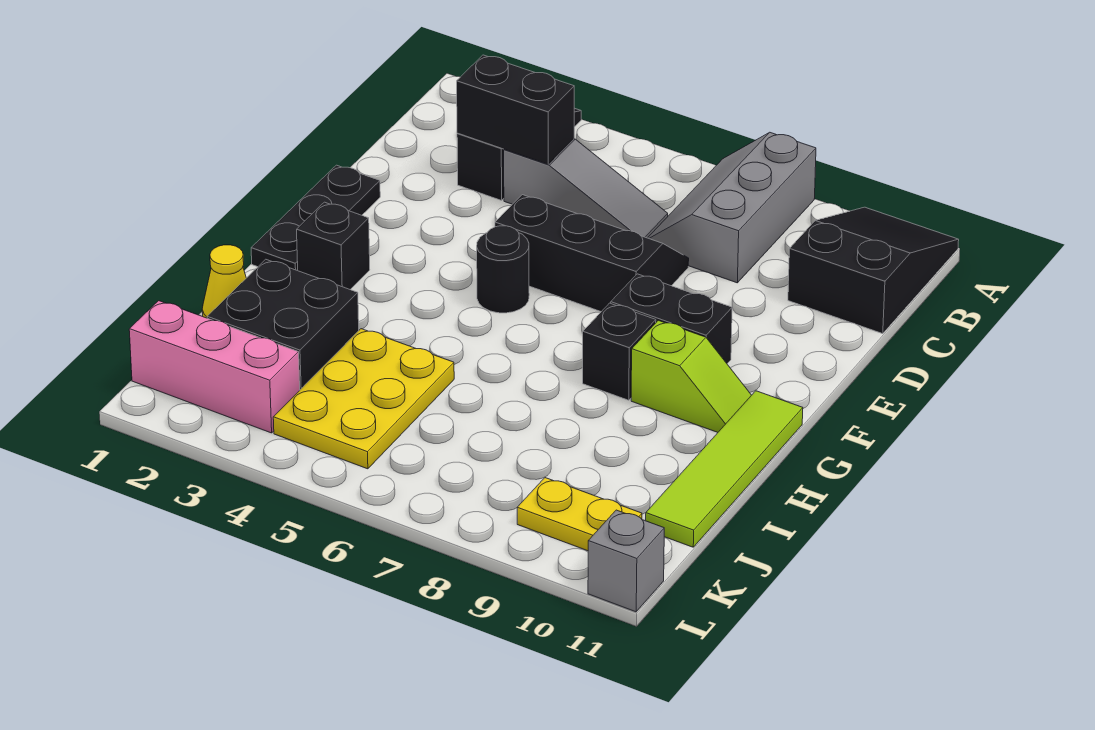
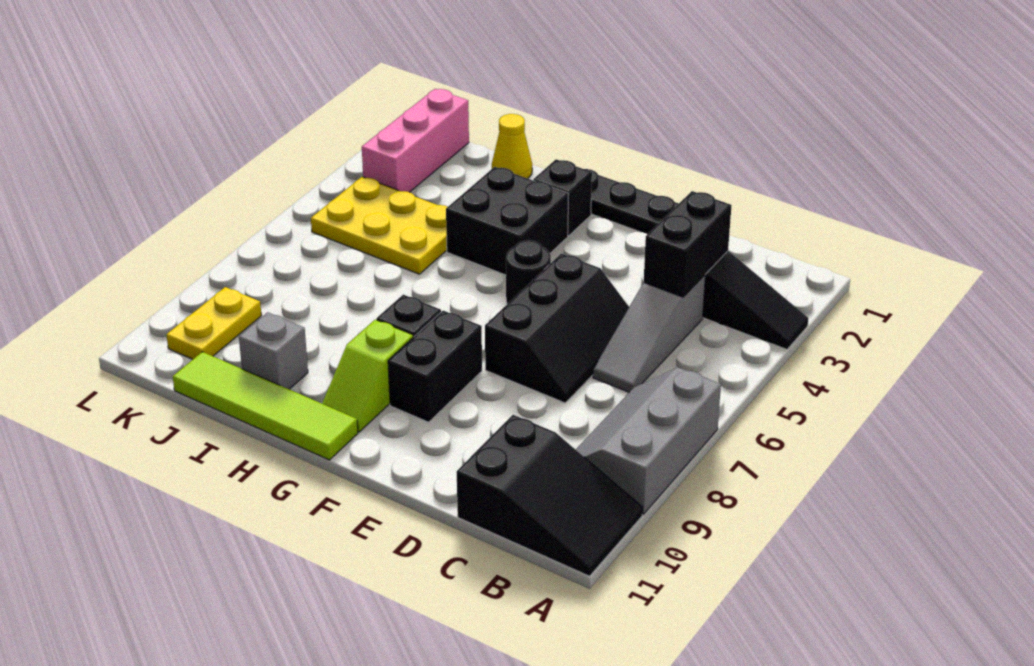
grey 2x3 slope [648,133,816,283] -> grey 2x3 slope turned to [576,367,721,514]
black 2x2 brick [207,259,359,390] -> black 2x2 brick moved to [446,167,569,275]
grey 1x1 brick [588,510,664,612] -> grey 1x1 brick moved to [239,312,308,389]

